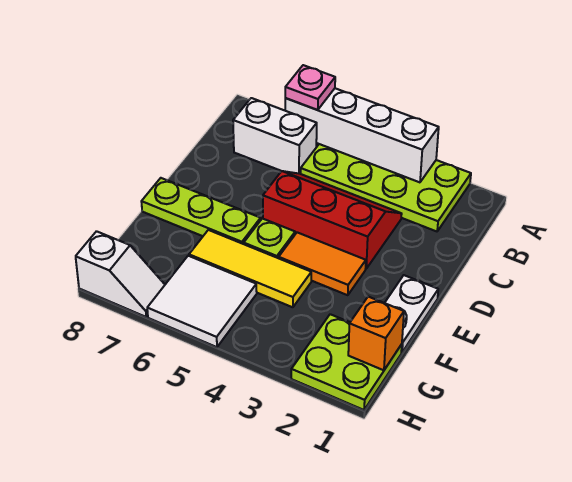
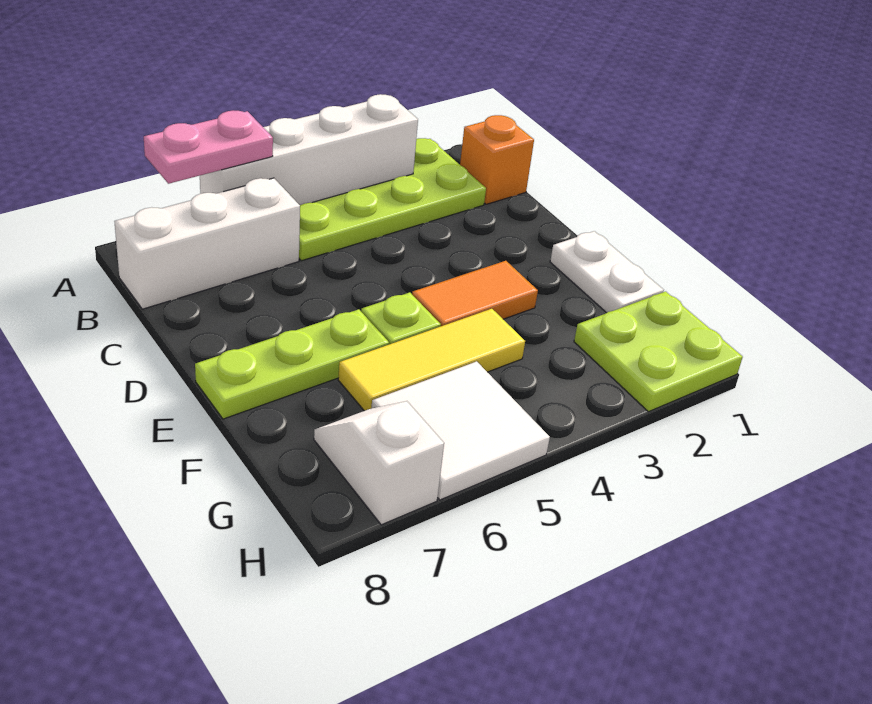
pink 1x1 plate [285,65,335,110] -> pink 1x2 plate [144,110,273,184]
white 1x2 brick [233,98,317,174] -> white 1x3 brick [114,178,300,309]
red 2x3 slope [263,171,402,269] -> none
orange 1x1 brick [348,297,404,370] -> orange 1x1 brick moved to [460,115,534,204]
white 1x2 slope [76,231,165,317] -> white 1x2 slope turned to [314,401,444,525]

